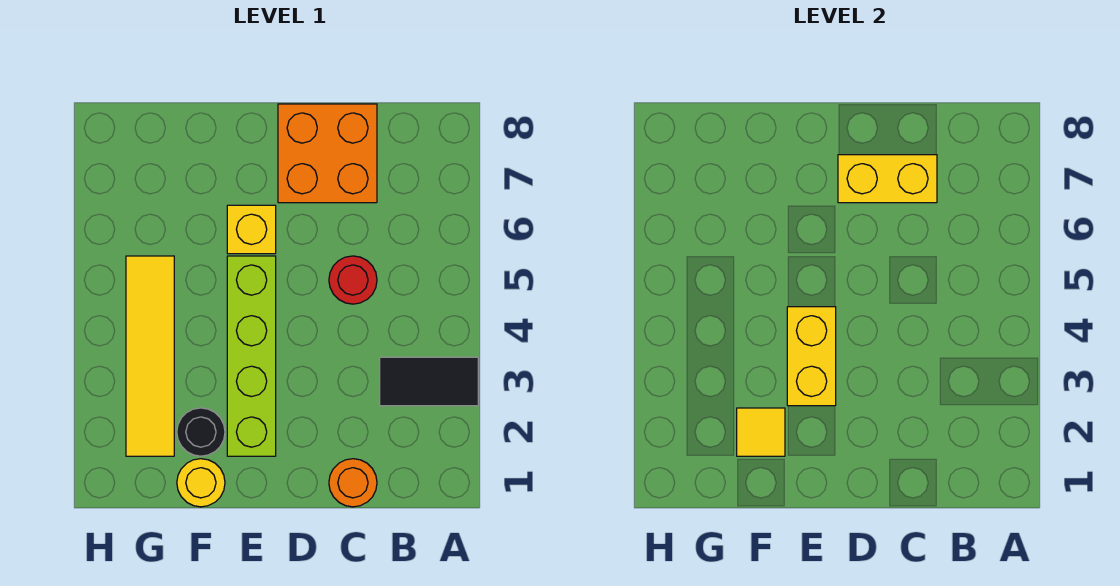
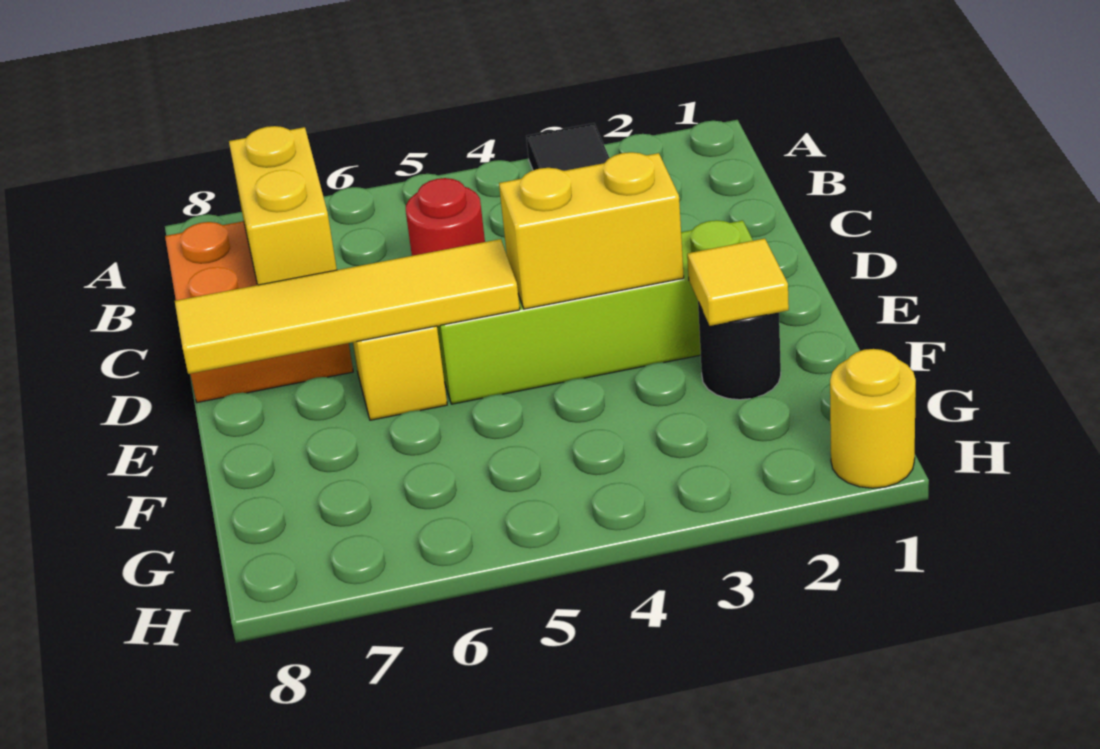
orange 1x1 round brick [329,459,377,507] -> none
yellow 1x1 round brick [177,459,225,507] -> yellow 1x1 round brick moved to [830,349,916,488]
yellow 1x4 tile [126,256,174,456] -> yellow 1x4 tile moved to [175,239,520,374]

